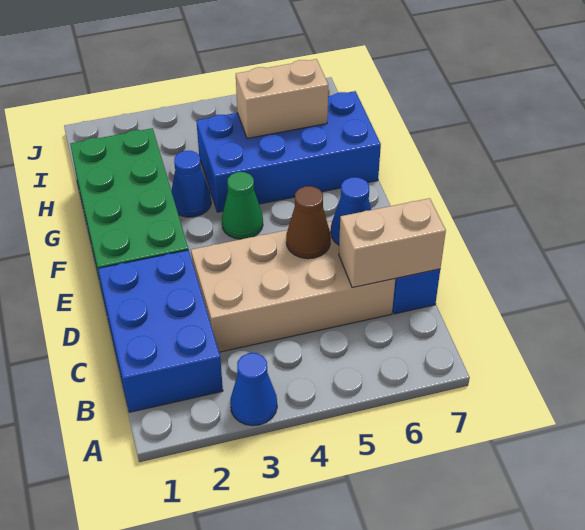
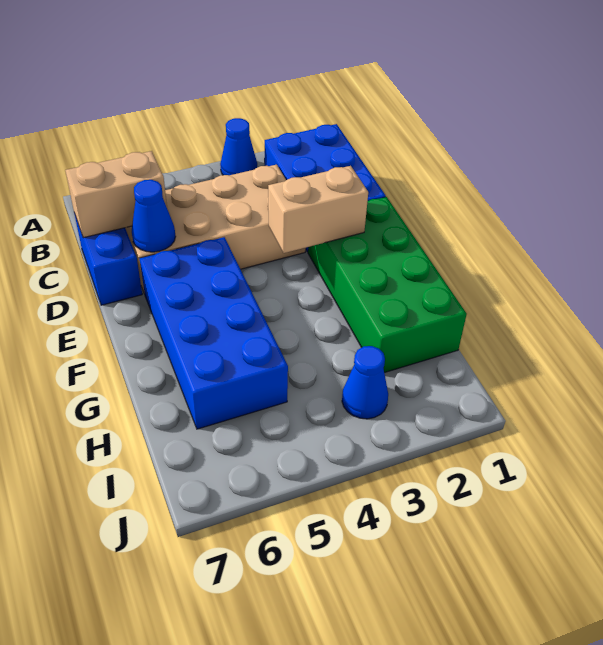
brown 1x1 cone [286,186,331,259] -> none
green 1x1 cone [222,172,263,239] -> none
blue 1x1 cone [171,151,211,217] -> blue 1x1 cone moved to [342,346,388,419]
blue 2x4 brick [196,91,381,212] -> blue 2x4 brick turned to [140,237,288,429]
tan 1x2 brick [236,59,328,139] -> tan 1x2 brick moved to [268,166,368,253]

